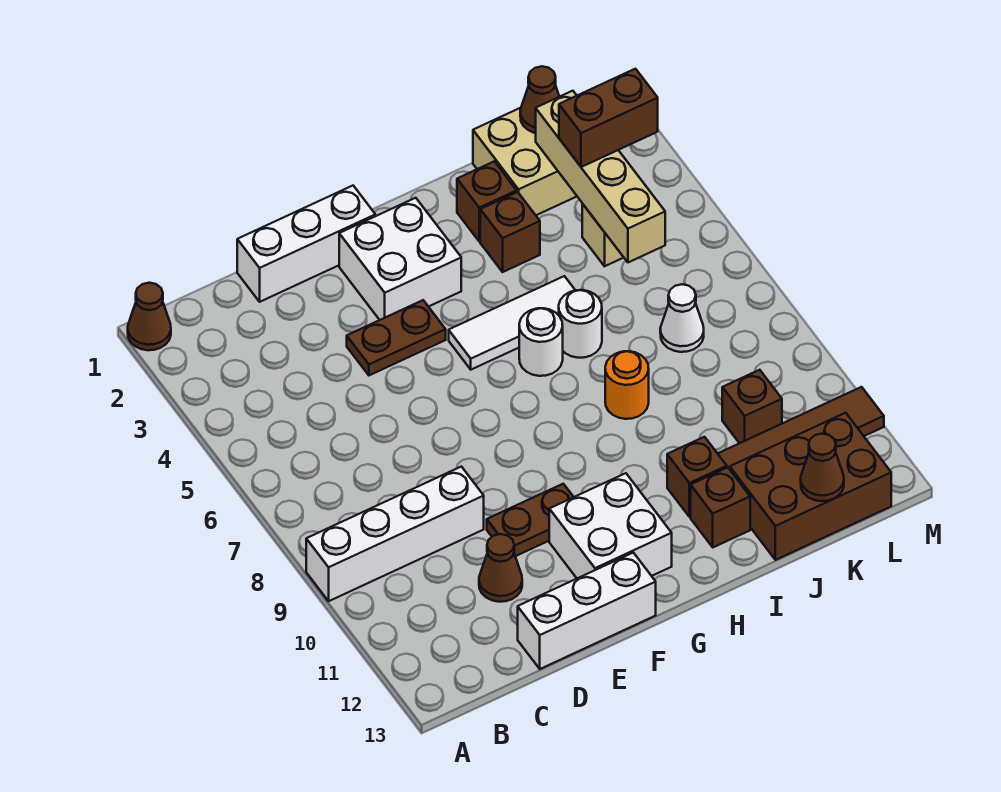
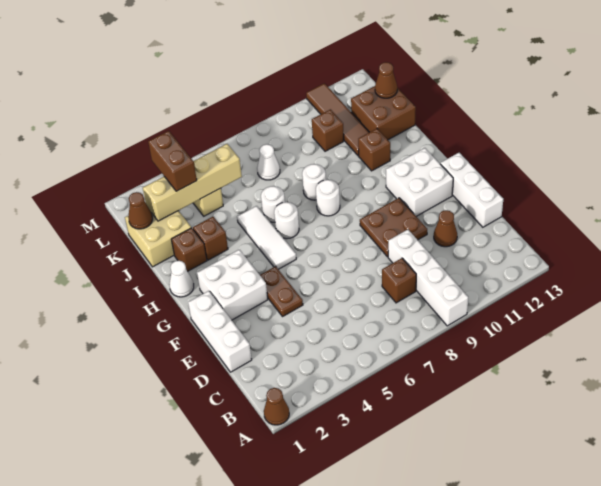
brown 1x2 plate [487,484,573,556] -> brown 2x2 plate [360,198,427,257]
none -> white 1x1 cone [169,261,194,297]
none -> white 1x1 round brick [316,180,340,216]
orange 1x1 round brick [605,351,649,419] -> white 1x1 round brick [302,164,326,200]
brown 1x1 brick [691,467,750,547] -> brown 1x1 brick moved to [382,258,416,303]
brown 2x3 brick [730,413,891,560] -> brown 2x2 brick [351,86,416,140]

